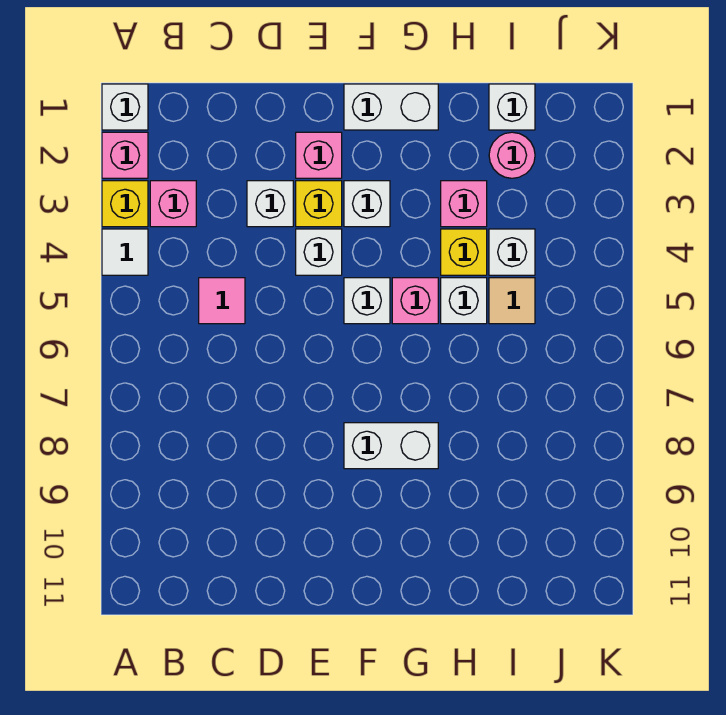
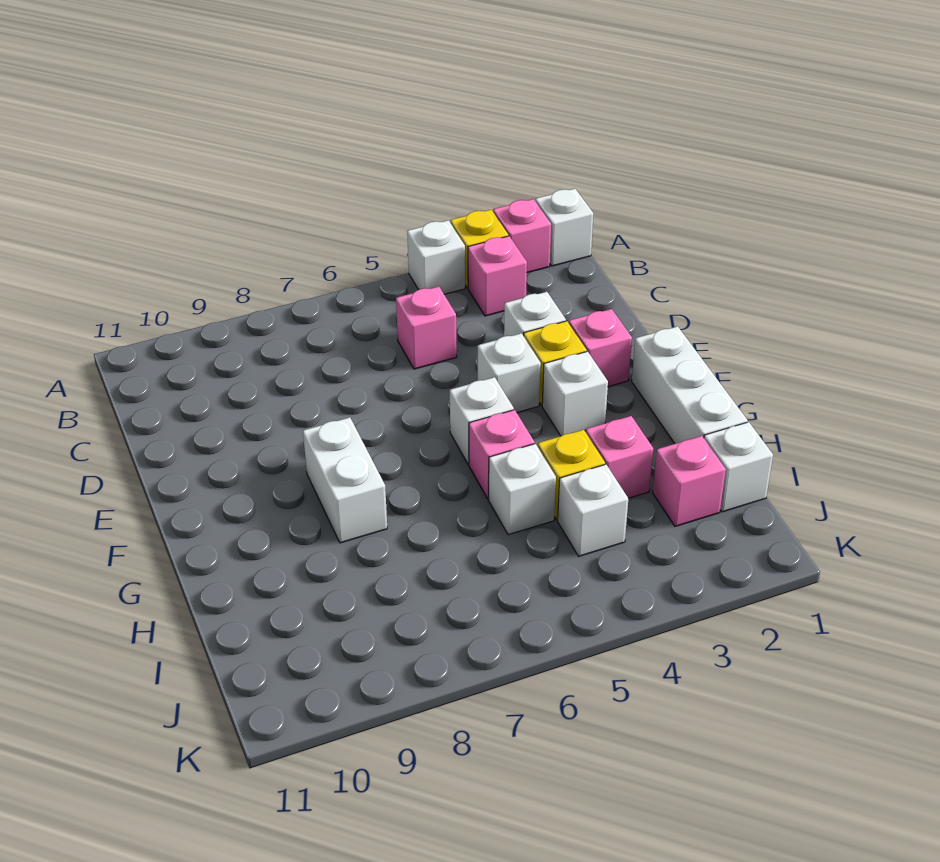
white 1x1 tile [102,229,148,275] -> white 1x1 brick [407,220,465,294]
pink 1x1 tile [199,278,245,324] -> pink 1x1 brick [396,287,457,369]
white 1x2 brick [344,84,438,130] -> white 1x3 brick [632,326,748,444]
pink 1x1 round brick [489,132,535,178] -> pink 1x1 brick [653,436,726,526]
tan 1x1 tile [489,278,535,324] -> none

